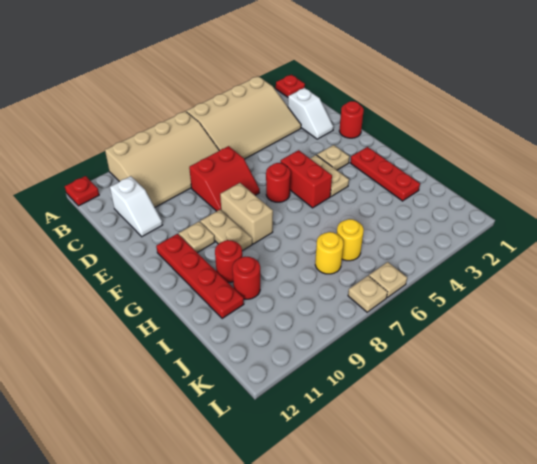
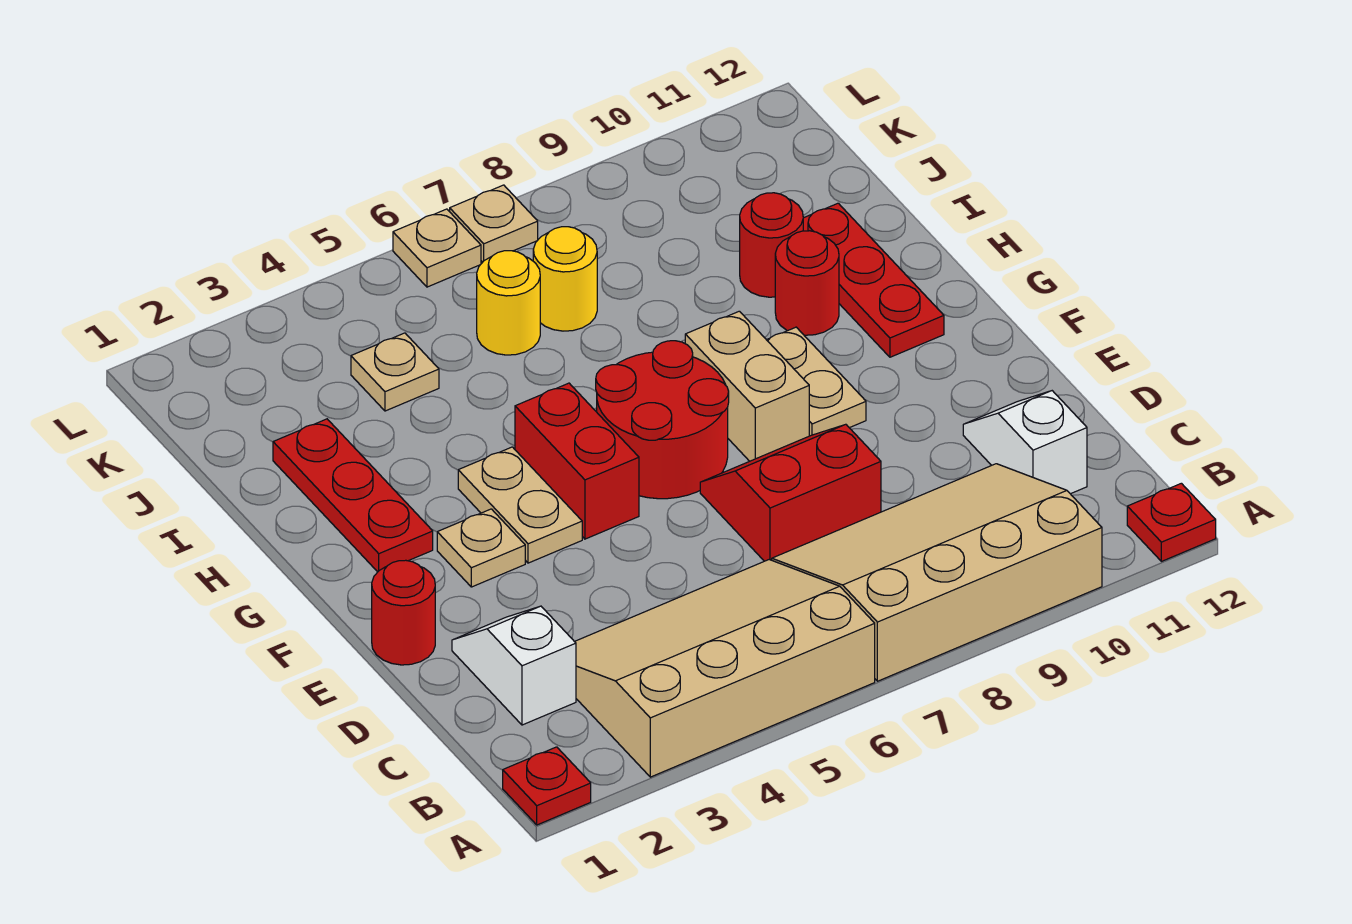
red 1x1 round brick [266,163,291,202] -> red 2x2 round brick [596,341,729,499]
tan 1x1 plate [179,222,215,253] -> tan 1x1 plate moved to [351,333,439,411]
red 1x4 plate [156,234,244,319] -> red 1x3 plate [803,203,944,357]

